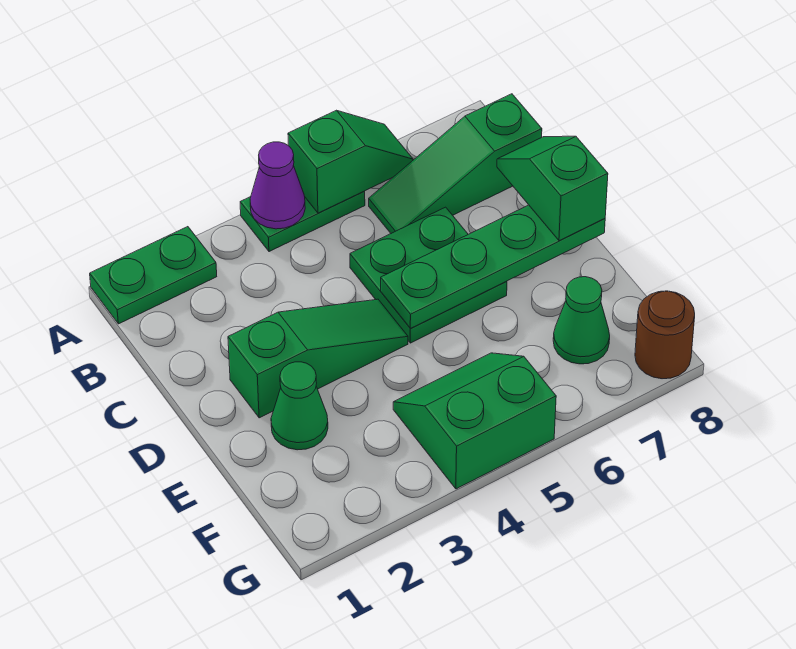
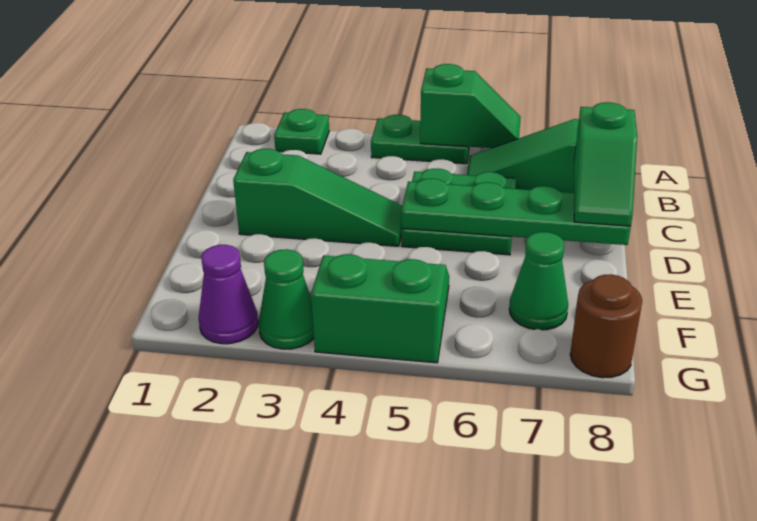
green 1x2 plate [90,227,217,324] -> green 1x1 plate [274,109,329,154]
purple 1x1 cone [250,142,305,229] -> purple 1x1 cone moved to [198,245,258,344]
green 1x2 slope [497,136,608,241] -> green 1x2 slope turned to [574,102,637,226]
green 1x1 cone [271,362,328,450] -> green 1x1 cone moved to [259,249,314,349]

